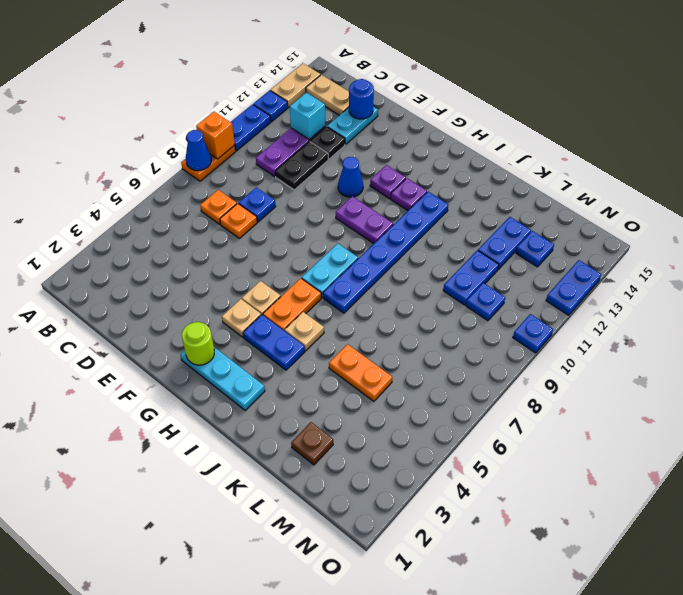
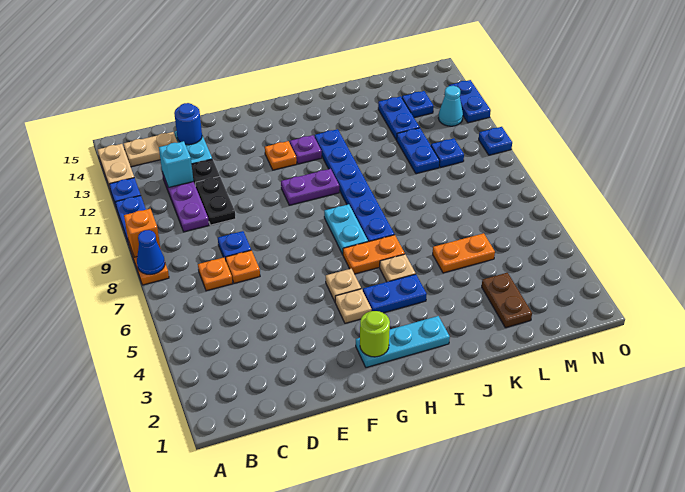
blue 1x1 cone [338,157,363,197] -> none
purple 1x1 plate [370,165,406,199] -> orange 1x1 plate [265,141,297,170]
orange 1x2 plate [263,278,321,331] -> orange 1x2 plate turned to [343,235,405,274]
brown 1x1 plate [291,422,333,465] -> brown 1x2 plate [482,273,532,328]
none -> cyan 1x1 cone [438,86,463,126]

